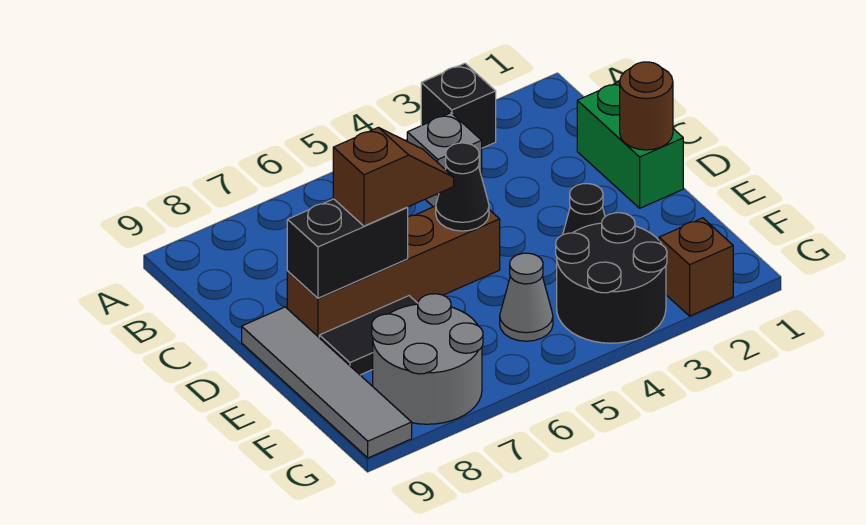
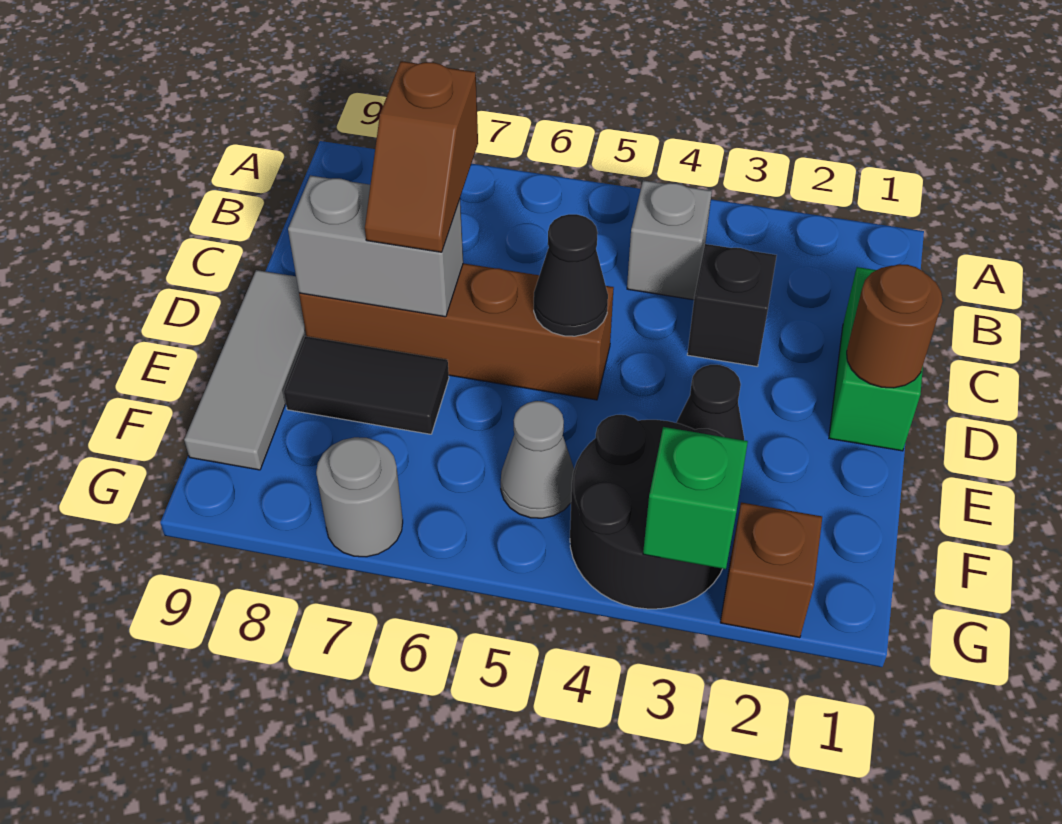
black 1x1 brick [421,63,496,148] -> black 1x1 brick moved to [687,244,777,366]
brown 1x2 slope [333,128,454,226] -> brown 1x2 slope turned to [365,61,478,252]
black 1x2 brick [287,199,408,298] -> grey 1x2 brick [288,175,463,317]
grey 1x4 tile [242,307,412,458] -> grey 1x3 tile [184,270,306,470]
grey 2x2 round brick [372,294,483,424] -> grey 1x1 round brick [316,437,403,557]
none -> green 1x1 brick [643,427,748,569]

